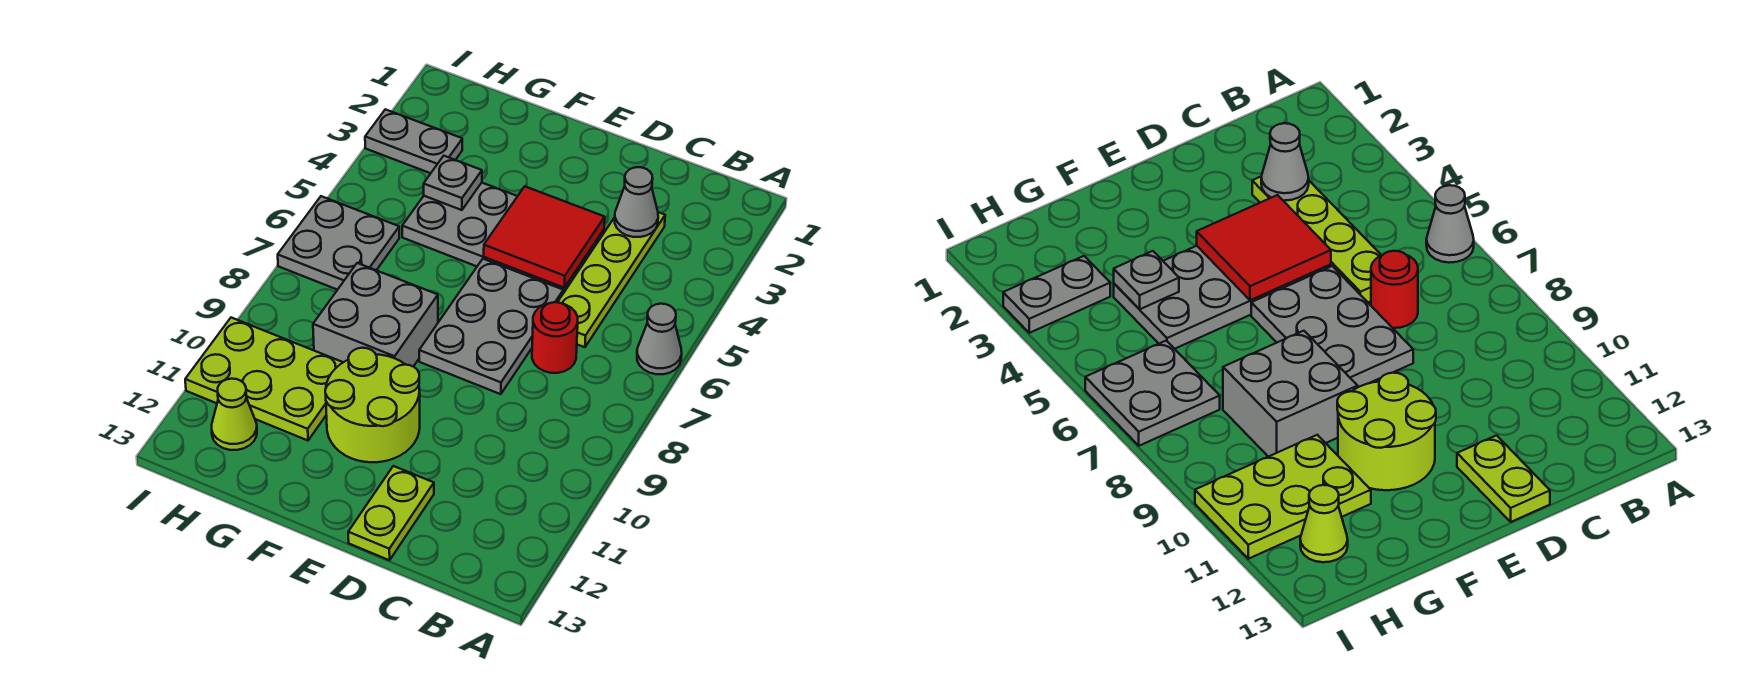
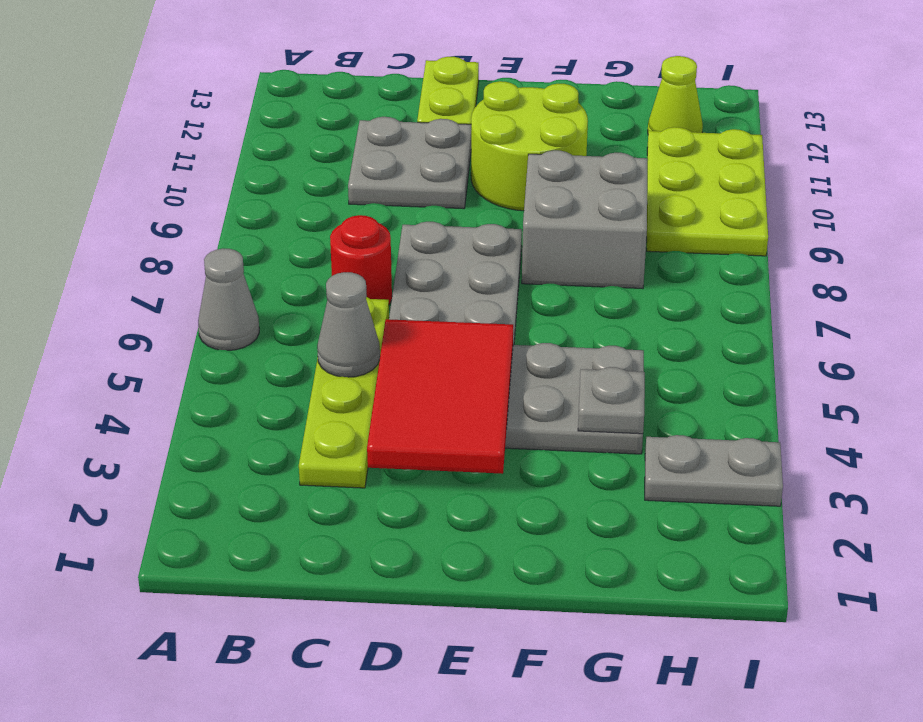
grey 1x1 cone [615,167,658,237] -> grey 1x1 cone moved to [317,272,380,377]
red 2x2 tile [484,187,605,288] -> red 2x3 tile [367,319,513,474]
lime 2x3 plate [185,318,343,440] -> lime 2x3 plate turned to [647,127,768,256]
grey 2x2 plate [278,196,399,290] -> grey 2x2 plate moved to [348,117,471,209]

